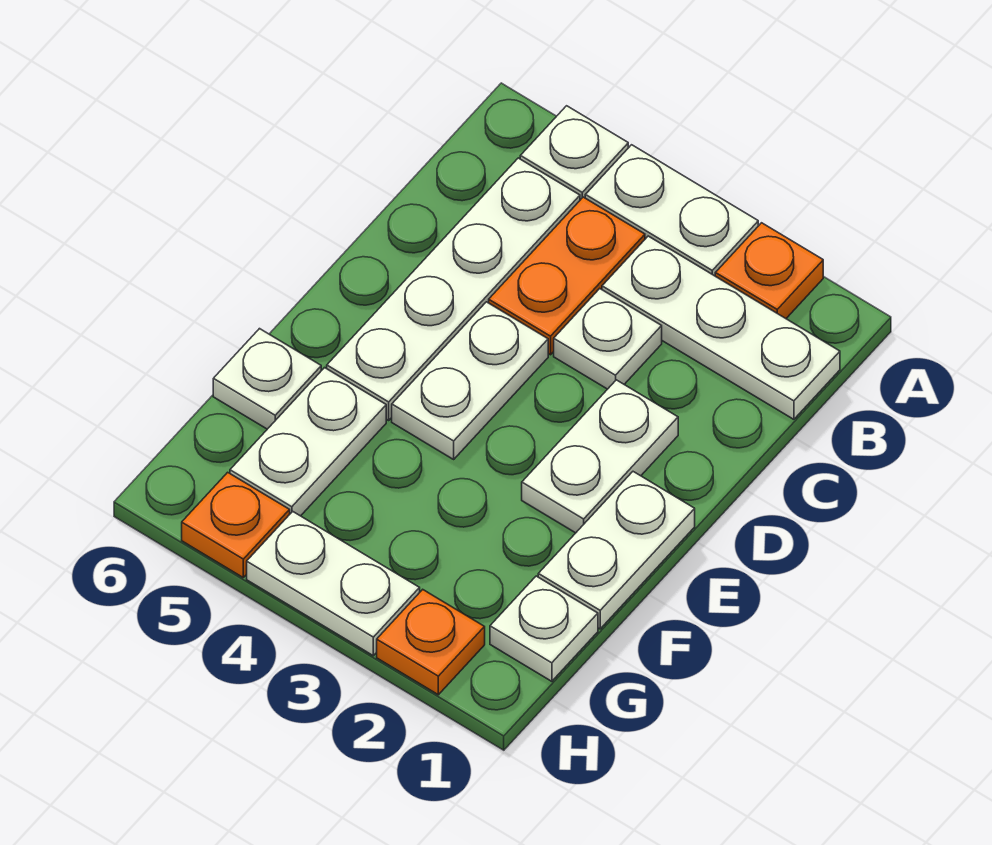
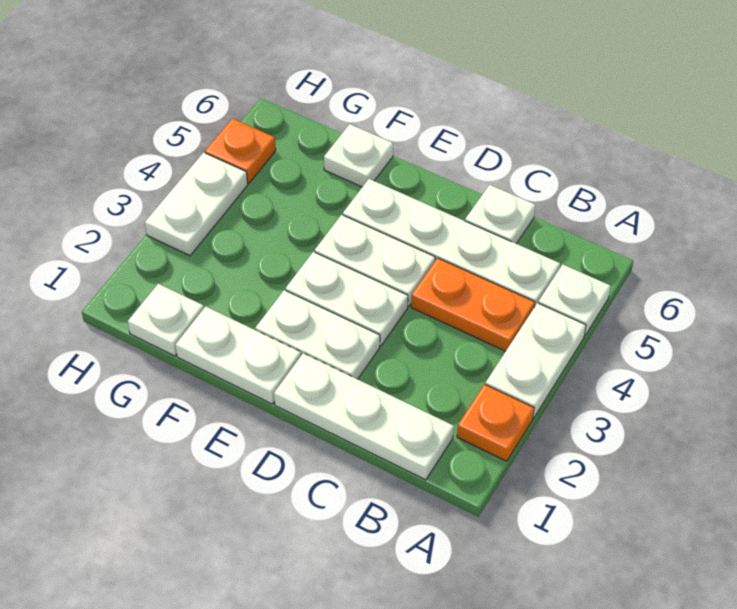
white 1x3 plate [602,236,840,419] -> white 1x3 plate turned to [274,353,454,480]
white 1x1 plate [554,289,662,389] -> white 1x1 plate moved to [465,185,535,244]
white 1x2 plate [230,368,386,516] -> white 1x2 plate moved to [286,252,408,346]
orange 1x1 plate [377,590,485,695] -> none

